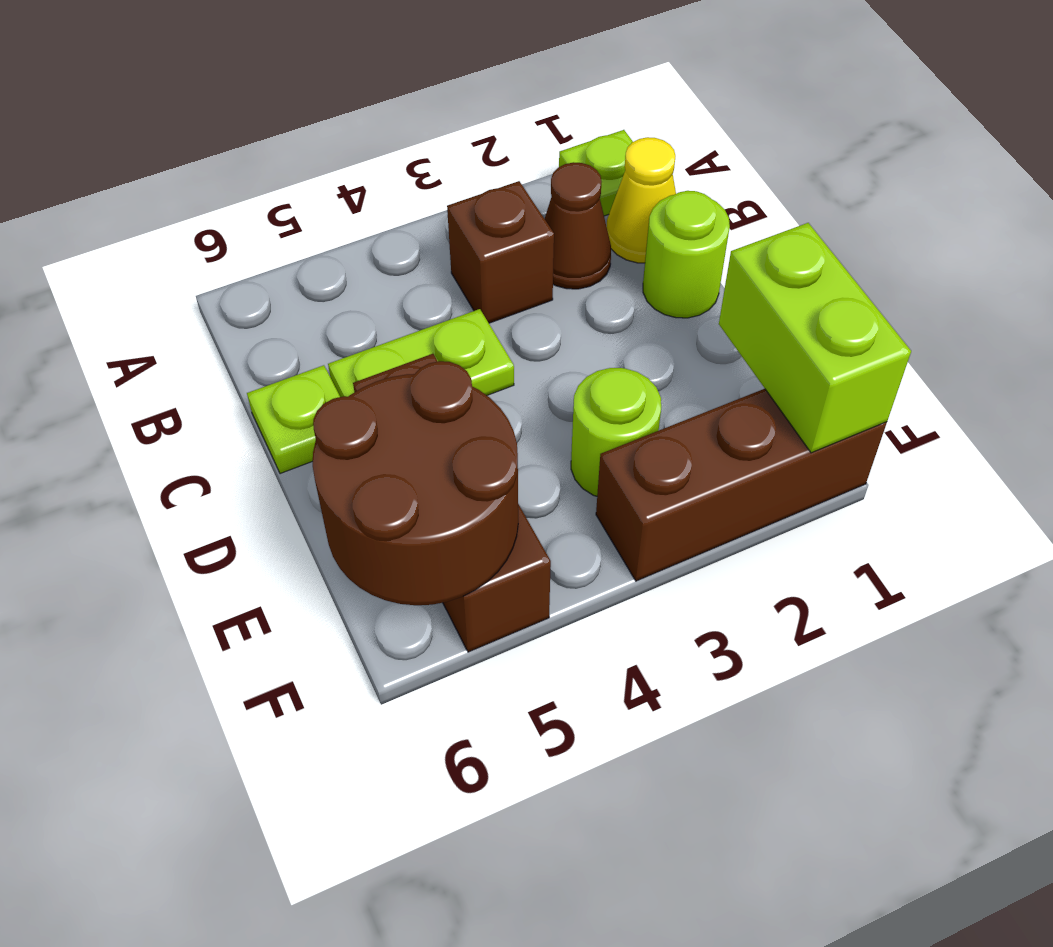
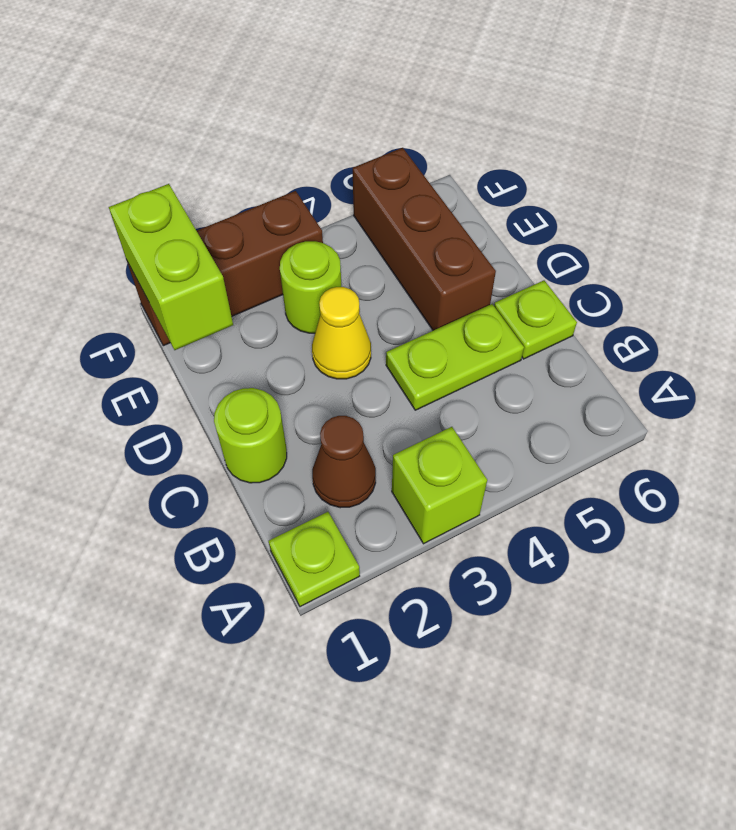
none -> lime 1x1 brick [392,427,487,544]
yellow 1x1 cone [607,137,676,263] -> yellow 1x1 cone moved to [312,287,371,379]
brown 1x1 brick [447,181,554,323] -> none
brown 2x2 round brick [313,361,518,605] -> none

